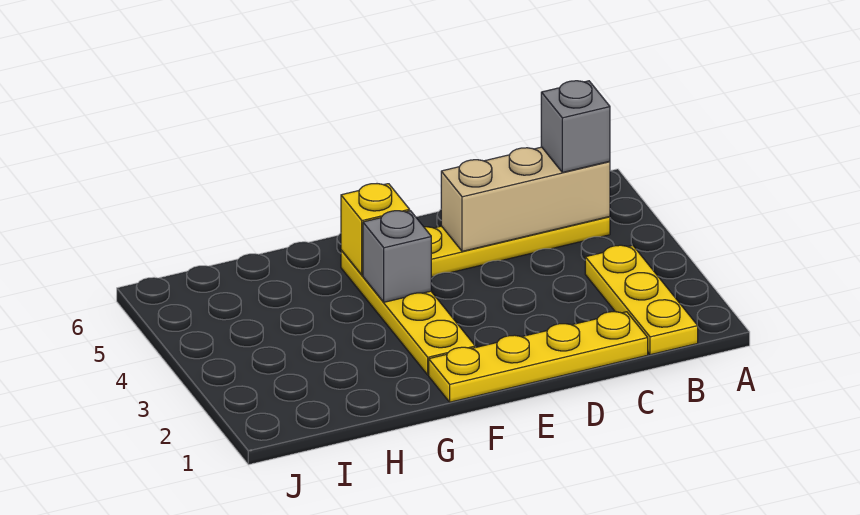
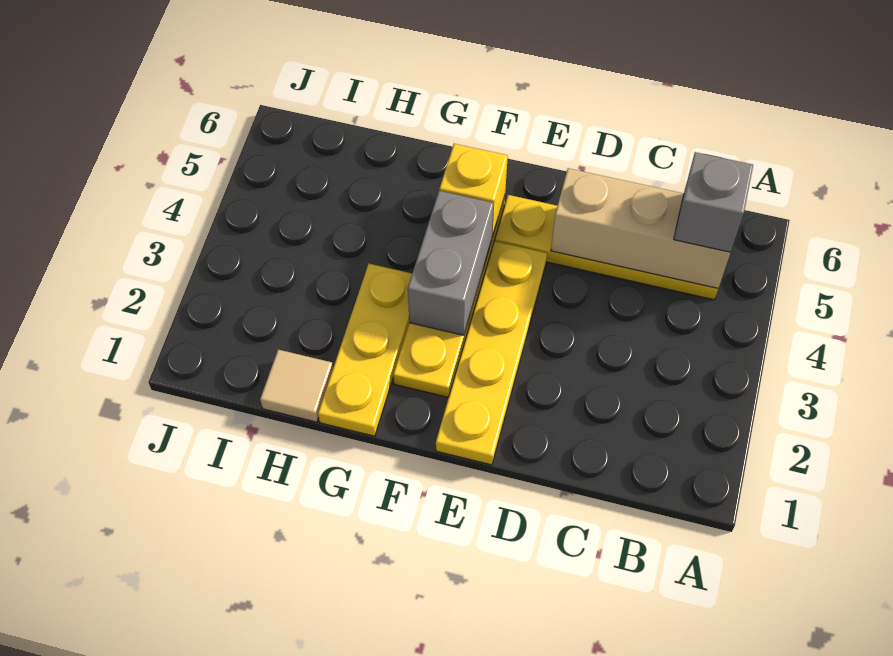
yellow 1x3 plate [585,245,698,355] -> yellow 1x3 plate moved to [318,264,412,436]
yellow 1x4 plate [429,312,648,402] -> yellow 1x4 plate turned to [436,241,547,465]
grey 1x1 brick [363,211,431,302] -> grey 1x2 brick [408,191,494,335]
none -> tan 1x1 tile [260,350,333,422]

